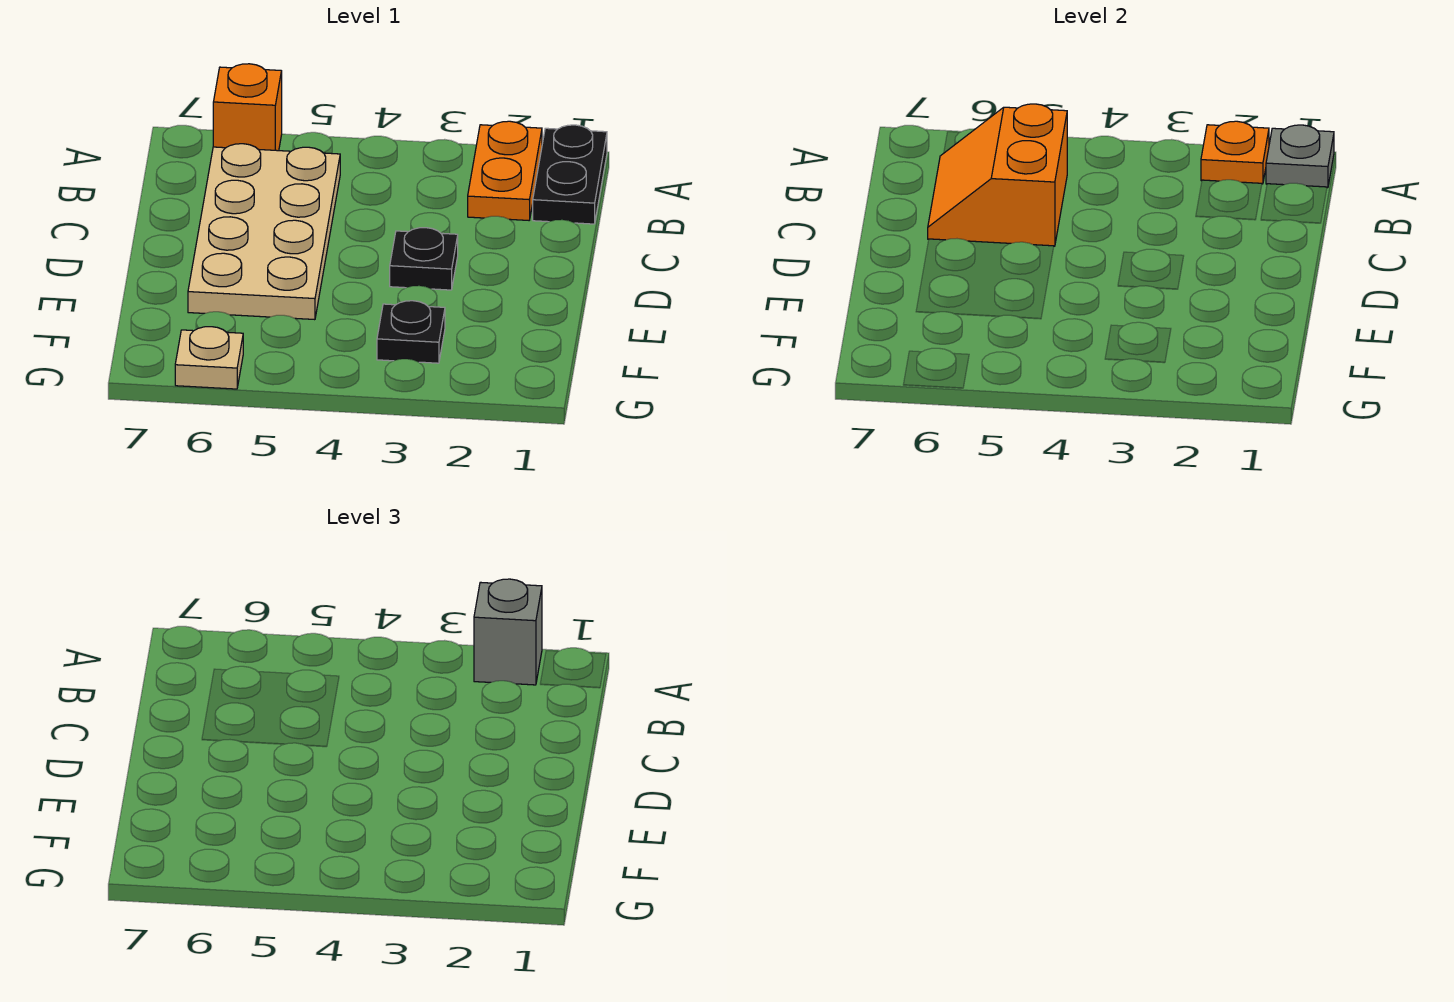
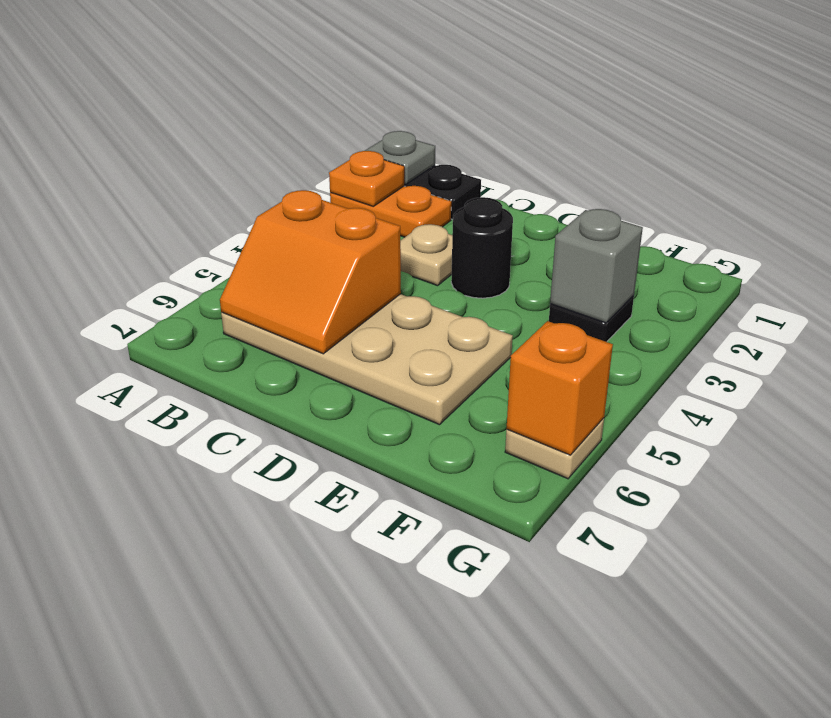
grey 1x1 brick [474,579,542,685] -> grey 1x1 brick moved to [550,209,643,323]
orange 1x1 brick [213,64,282,151] -> orange 1x1 brick moved to [507,321,613,455]
none -> tan 1x1 plate [400,224,452,286]
black 1x1 plate [390,228,458,290] -> black 1x1 round brick [451,197,513,298]

